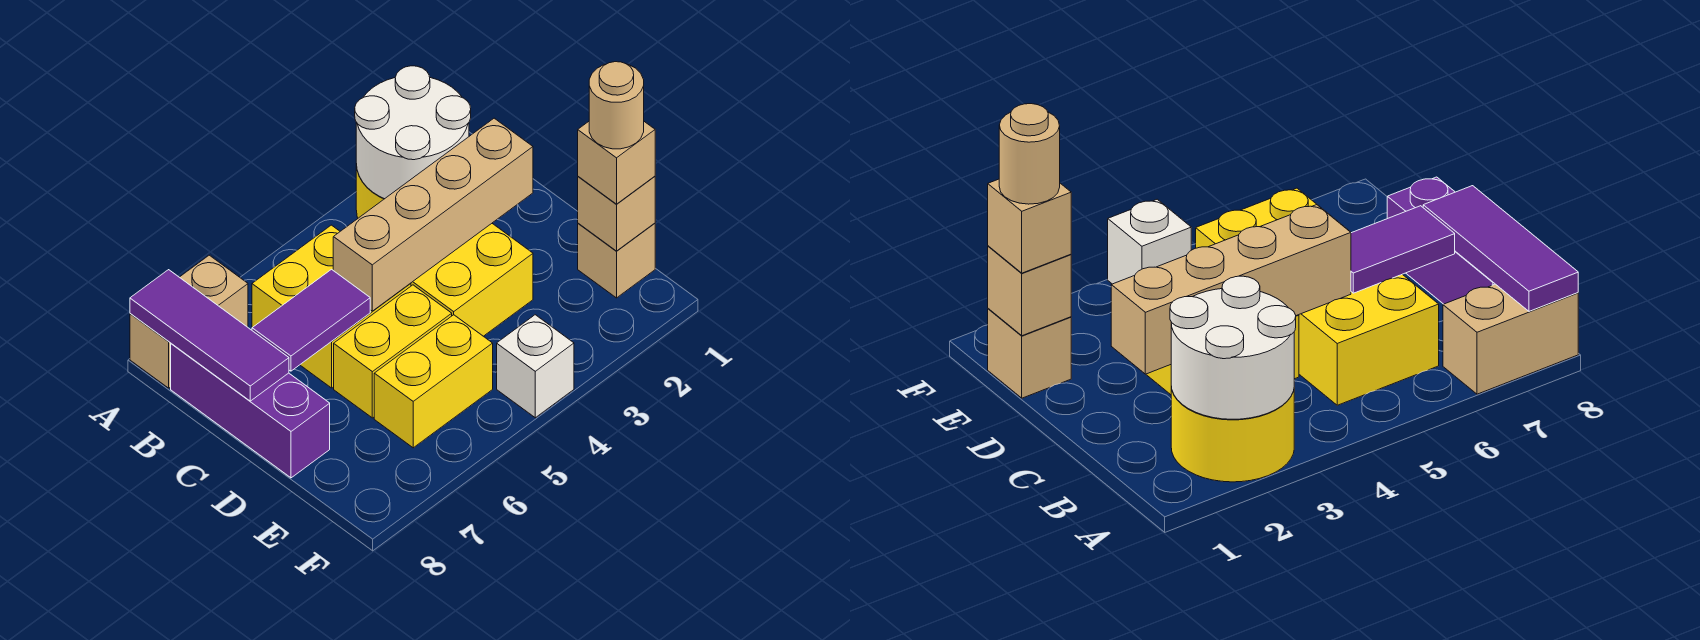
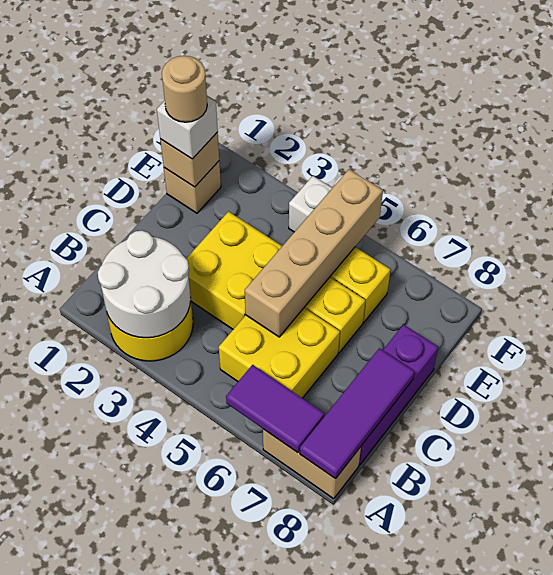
tan 1x4 brick [333,118,533,311] -> tan 1x4 brick turned to [245,169,383,337]
purple 1x2 tile [252,269,370,371] -> purple 1x2 tile moved to [226,365,324,453]
tan 1x1 brick [578,122,655,204] -> white 1x1 brick [157,97,218,159]

